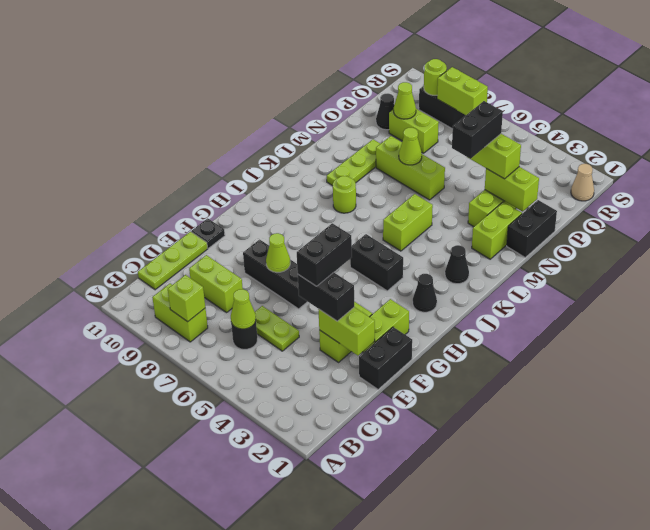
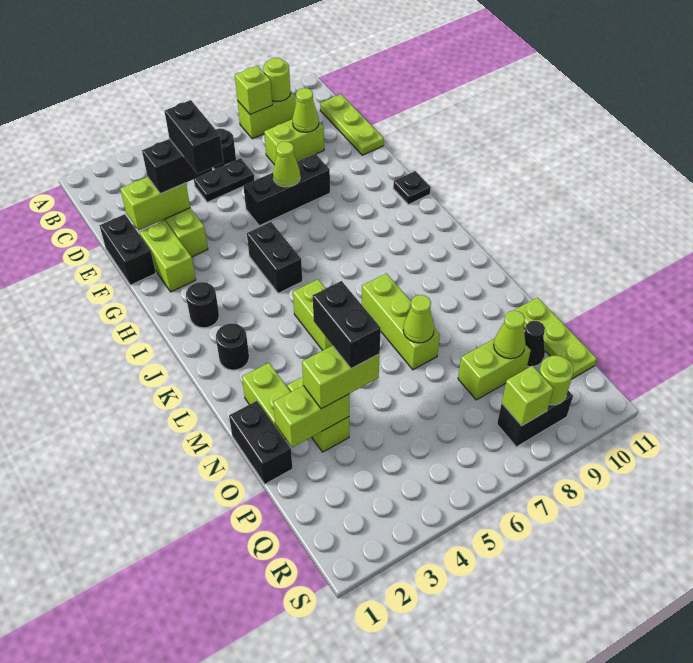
lime 1x1 cone [231,289,256,329] -> lime 1x1 cone moved to [293,88,319,132]
lime 1x2 plate [255,306,299,351] -> black 1x2 plate [194,158,254,202]
black 1x1 plate [191,218,225,248] -> black 1x1 plate moved to [393,171,431,204]
black 1x1 cone [413,274,437,312] -> black 1x1 round brick [186,282,219,328]
black 1x2 brick [350,234,403,291] -> black 1x2 brick turned to [247,222,302,293]
black 1x1 cone [445,245,469,284] -> black 1x1 round brick [216,324,249,370]
lime 1x1 round brick [333,176,356,213] -> lime 1x1 round brick moved to [263,58,291,101]
lime 1x3 plate [327,139,380,186] -> lime 1x3 plate moved to [515,297,597,379]
lime 1x3 brick [376,136,445,200] -> lime 1x3 brick turned to [362,274,440,370]
tan 1x1 cone [571,164,594,201] -> none
lime 1x2 brick [437,67,488,115] -> lime 1x1 brick [502,366,553,426]

